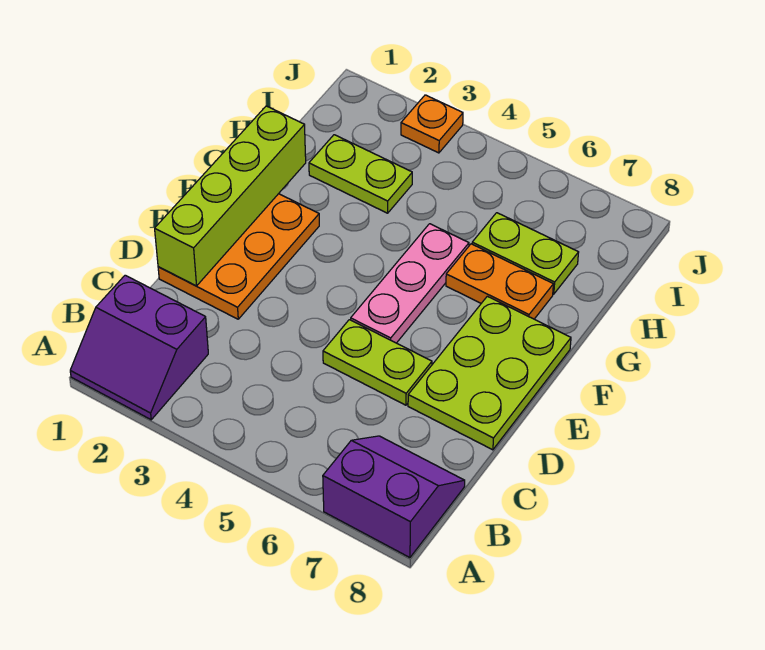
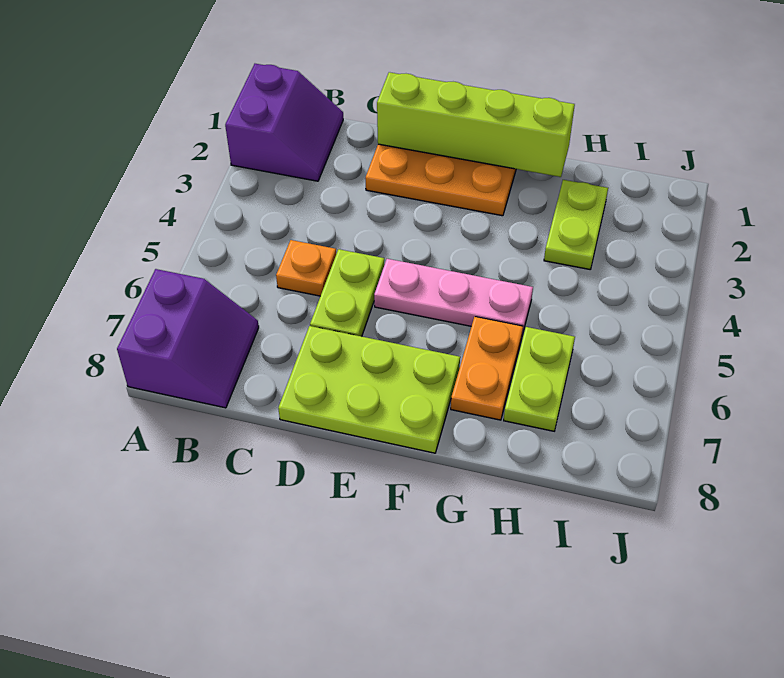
purple 2x2 slope [70,275,208,420] -> purple 2x2 slope turned to [225,64,343,181]
orange 1x1 plate [401,95,463,153] -> orange 1x1 plate moved to [276,240,336,296]

